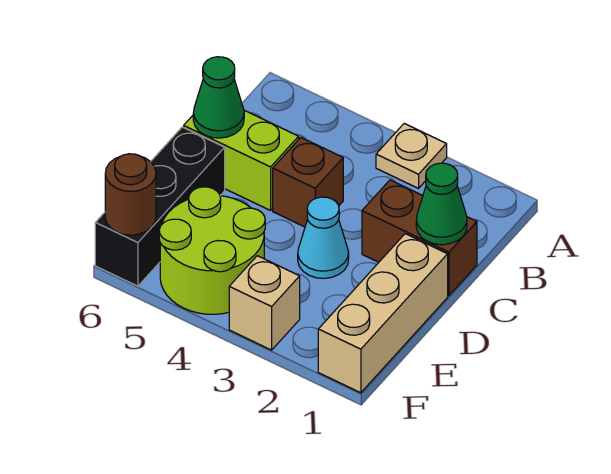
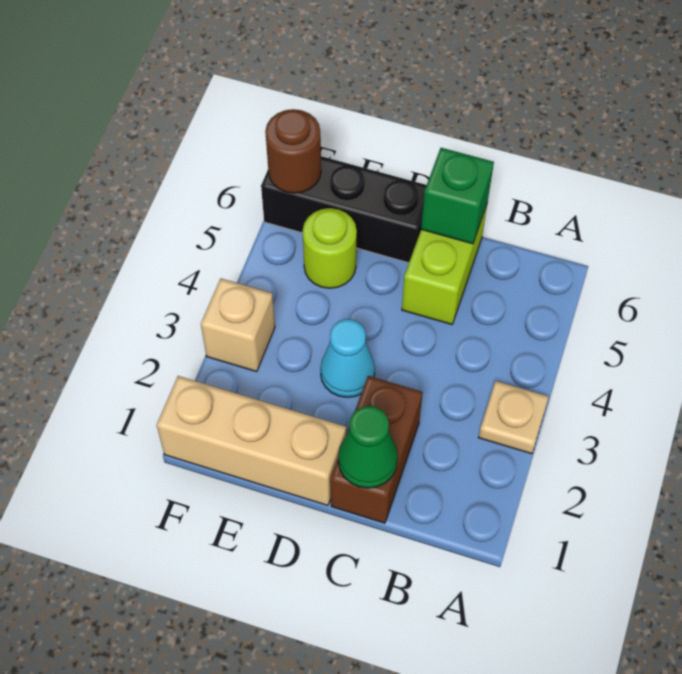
brown 1x1 brick [273,138,343,227] -> none
green 1x1 cone [193,57,244,138] -> green 1x1 brick [421,148,494,244]
lime 2x2 round brick [159,187,265,314] -> lime 1x1 round brick [303,208,357,288]

